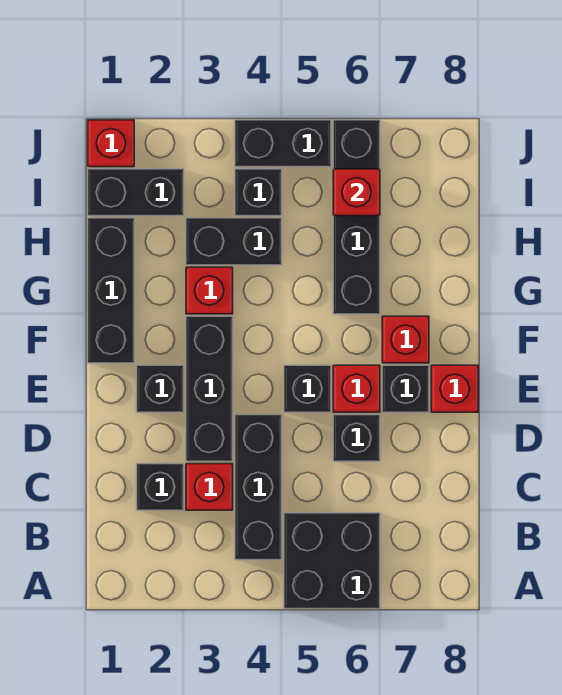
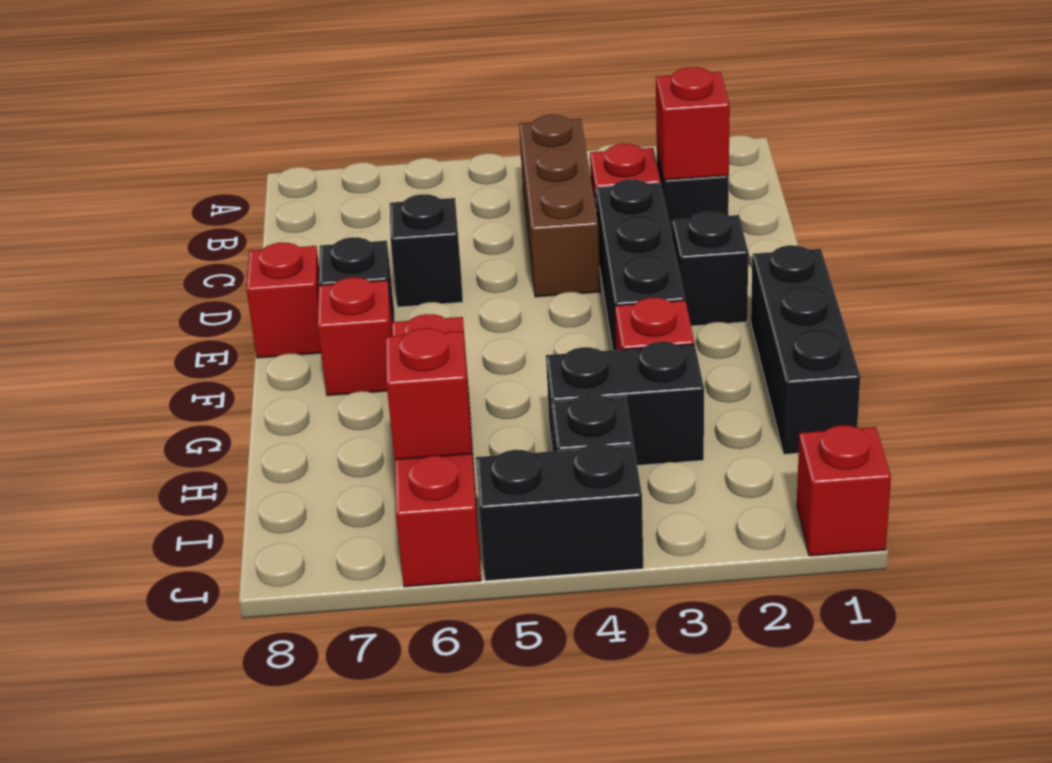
black 2x2 brick [284,513,380,609] -> none
black 1x3 brick [235,415,282,560] -> brown 1x3 brick [519,115,600,297]
black 1x1 brick [284,365,331,412] -> none
red 1x1 brick [333,365,380,412] -> red 1x1 brick moved to [656,67,730,180]
black 1x4 brick [333,120,380,314] -> red 1x4 brick [392,314,481,587]
black 1x2 brick [88,169,184,216] -> none

